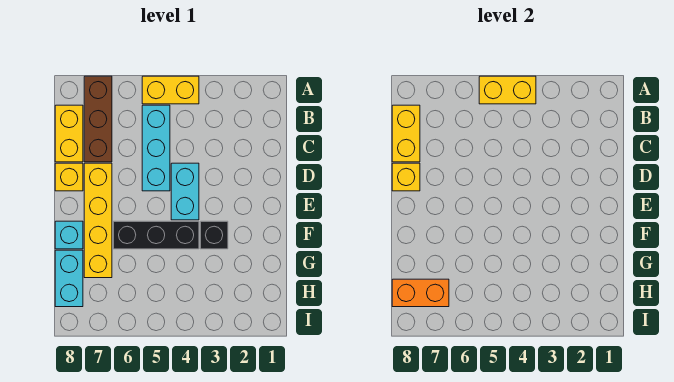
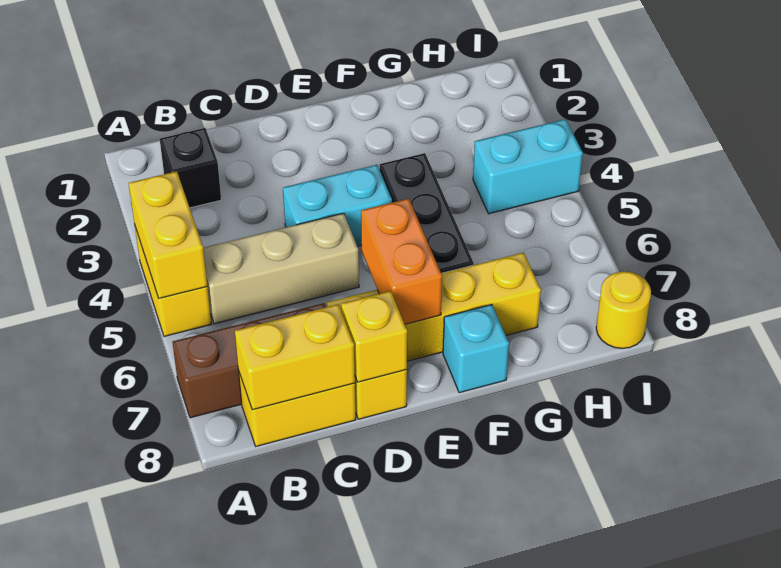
cyan 1x3 brick [142,105,170,191] -> tan 1x3 brick [203,213,359,324]
black 1x1 brick [200,221,228,249] -> black 1x1 brick moved to [160,128,221,208]
cyan 1x2 brick [55,250,83,307] -> cyan 1x2 brick moved to [473,119,583,214]
orange 1x2 brick [392,279,449,307] -> orange 1x2 brick moved to [361,199,442,324]
none -> yellow 1x1 round brick [596,271,651,349]

